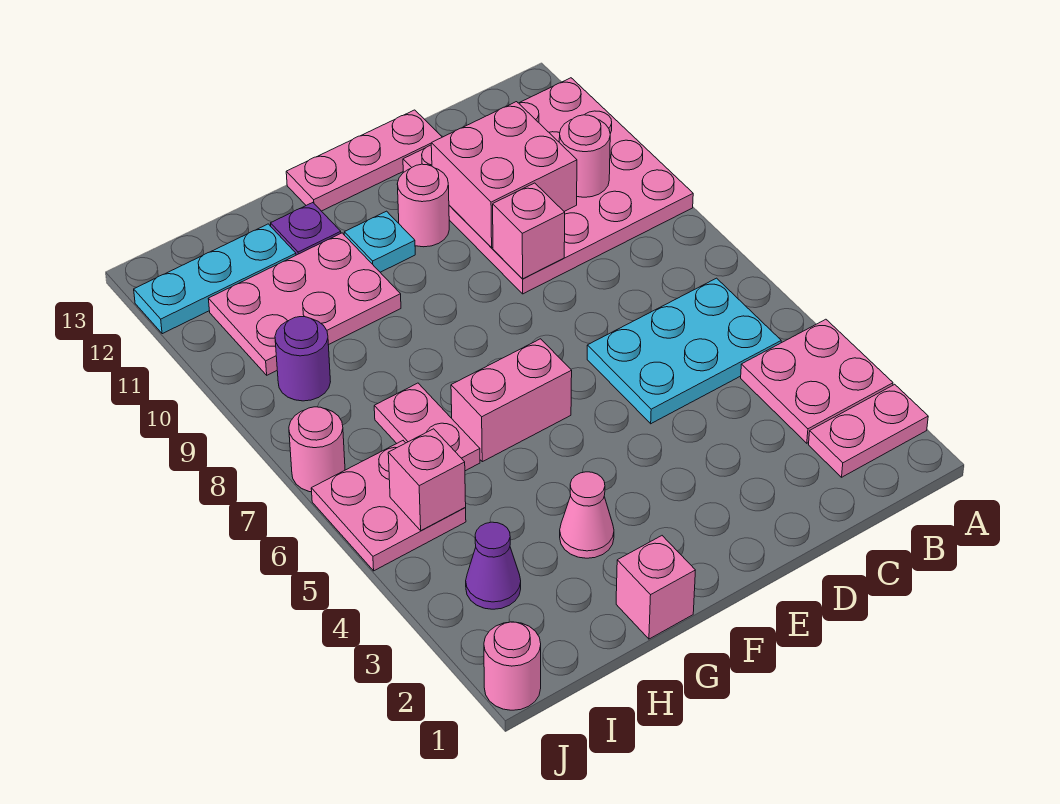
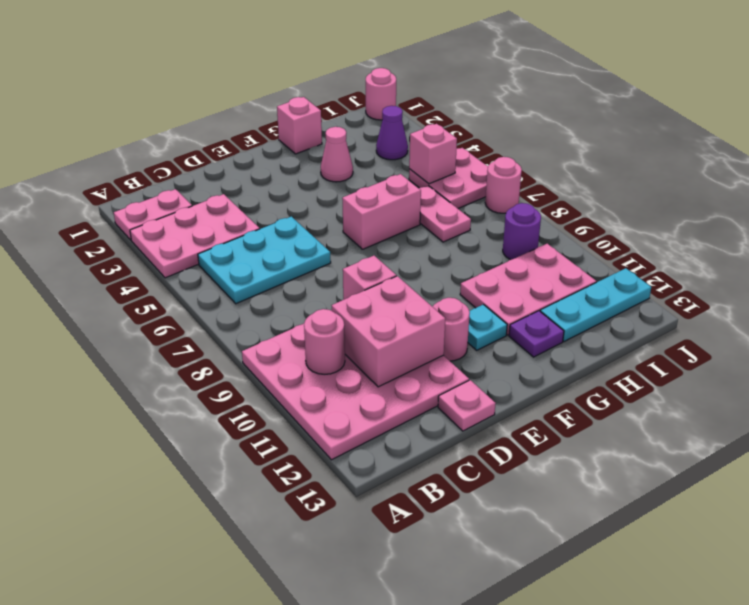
pink 2x2 plate [741,319,893,443] -> pink 2x3 plate [130,194,260,278]
pink 1x3 plate [286,110,442,211] -> pink 1x1 plate [438,380,496,431]

